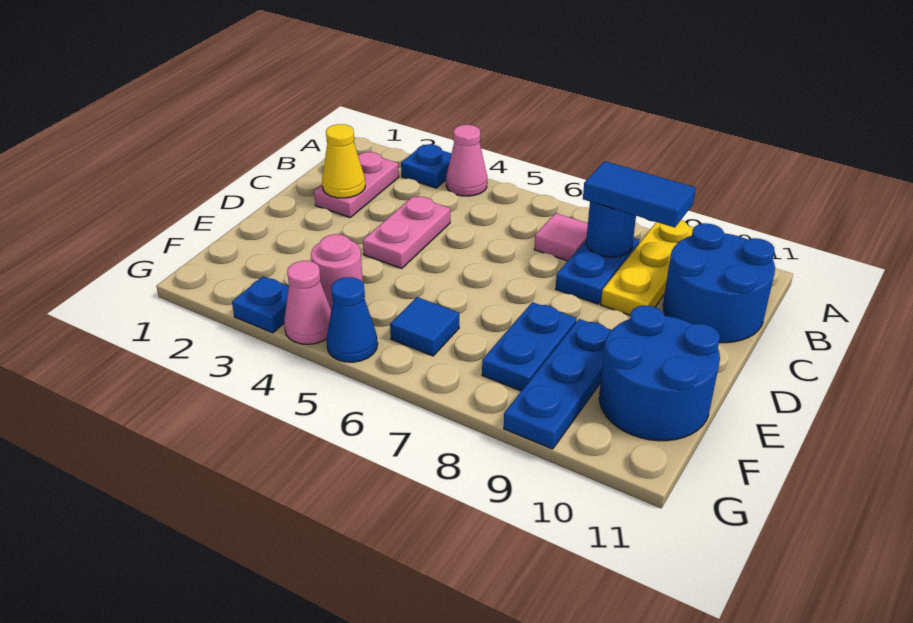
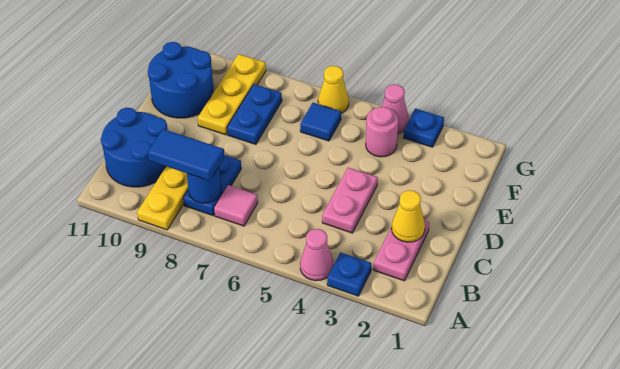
blue 1x3 plate [504,319,612,449] -> yellow 1x3 plate [198,54,266,135]
blue 1x1 cone [326,277,378,362] -> none
none -> yellow 1x1 cone [318,66,349,113]

